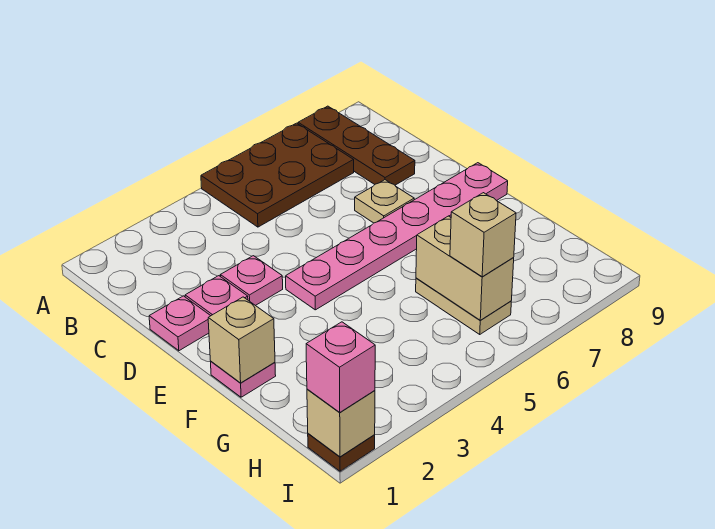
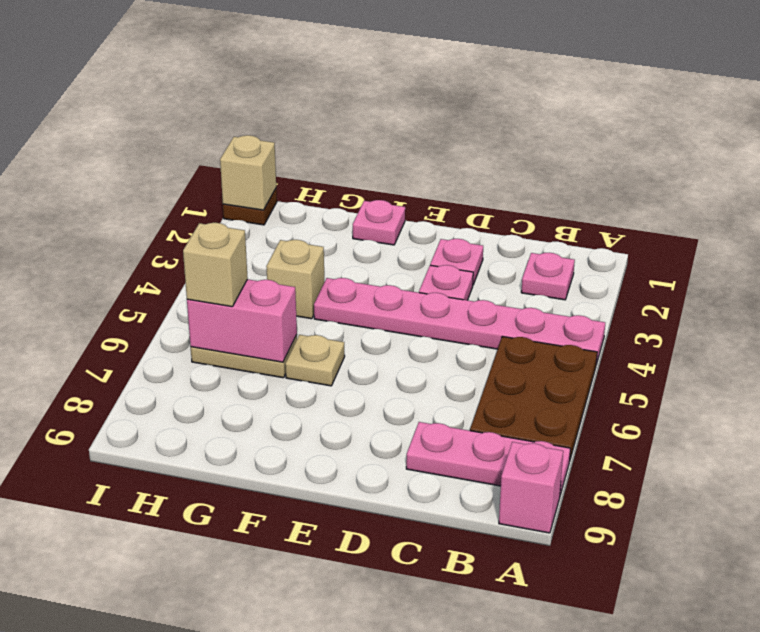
brown 1x3 plate [298,106,415,185] -> pink 1x3 plate [406,422,570,495]
pink 1x1 plate [149,296,210,351] -> pink 1x1 plate moved to [521,253,575,300]
tan 1x1 plate [355,180,414,223] -> tan 1x1 plate moved to [285,335,345,386]
pink 1x6 plate [286,163,508,310] -> pink 1x6 plate turned to [314,278,605,365]
tan 1x1 brick [208,297,275,383] -> tan 1x1 brick moved to [266,240,324,319]
tan 1x2 brick [416,216,514,320] -> pink 1x2 brick [187,279,297,362]
pink 1x1 brick [306,322,375,412] -> pink 1x1 brick moved to [499,442,563,533]

